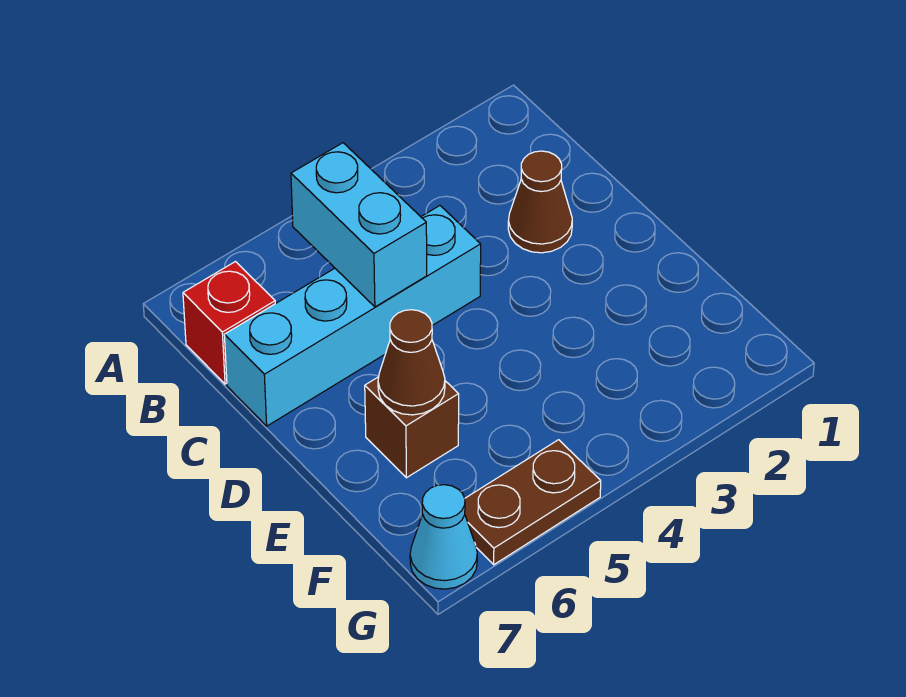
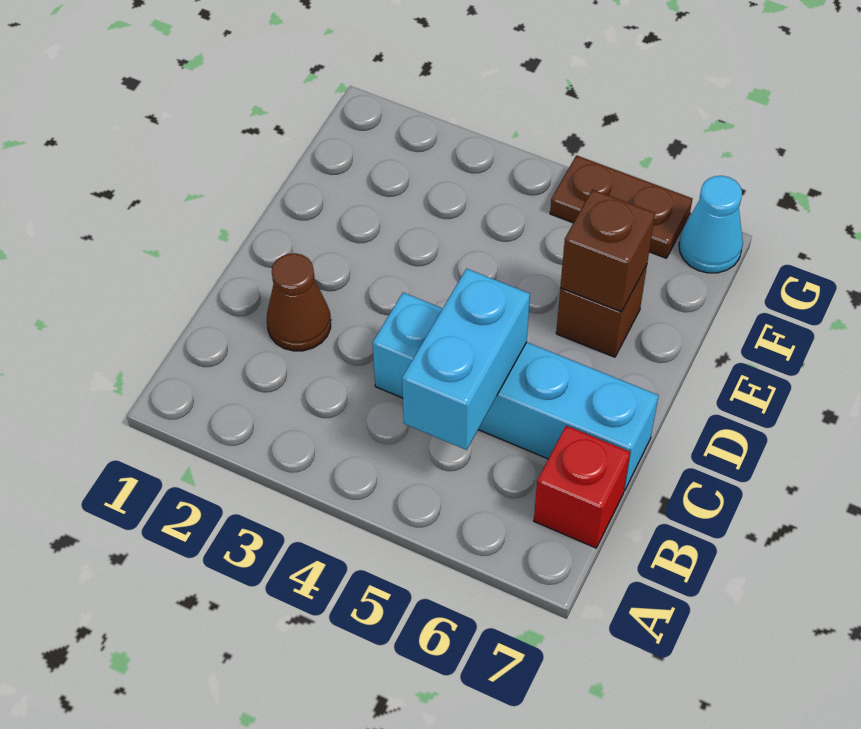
brown 1x1 cone [378,310,445,415] -> brown 1x1 brick [560,189,655,312]

